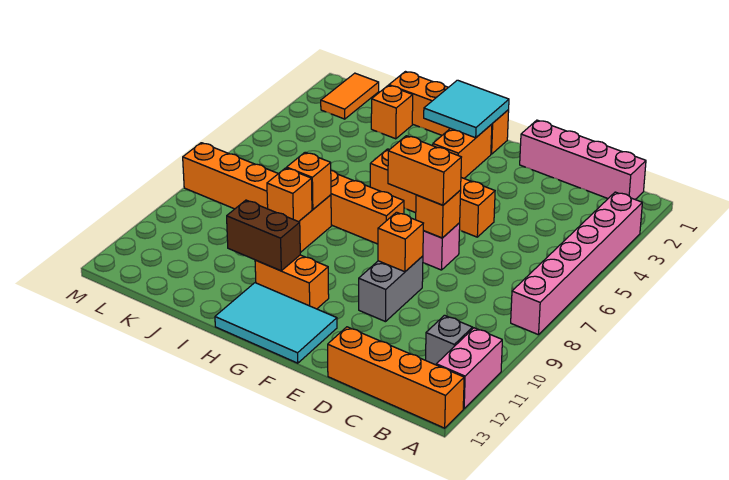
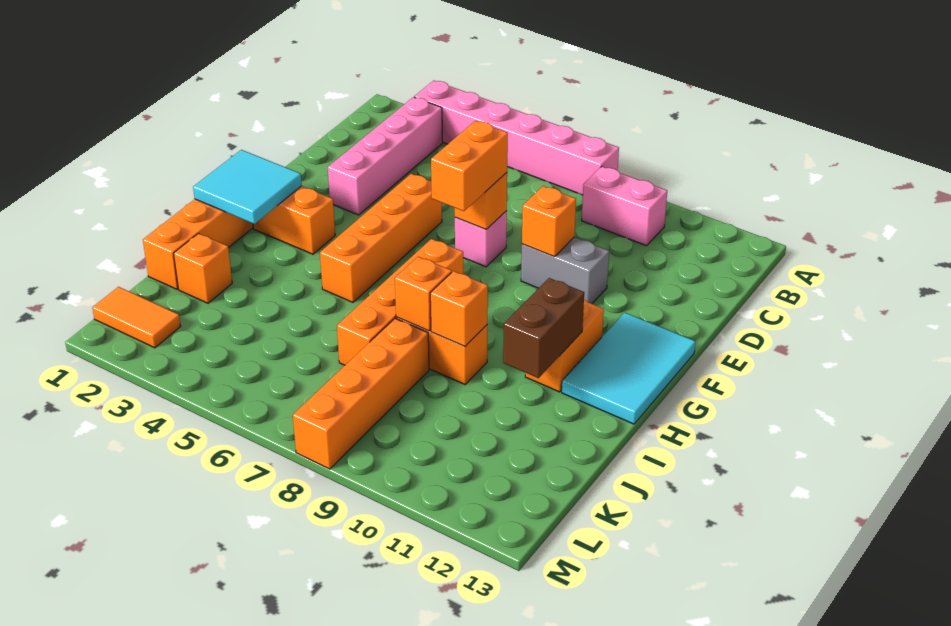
pink 1x2 brick [436,328,502,409] -> pink 1x2 brick moved to [582,167,667,246]
orange 1x4 brick [328,327,464,428] -> none
pink 1x4 brick [520,120,646,199] -> pink 1x4 brick moved to [328,97,442,215]
grey 1x1 brick [426,315,473,365] -> none

